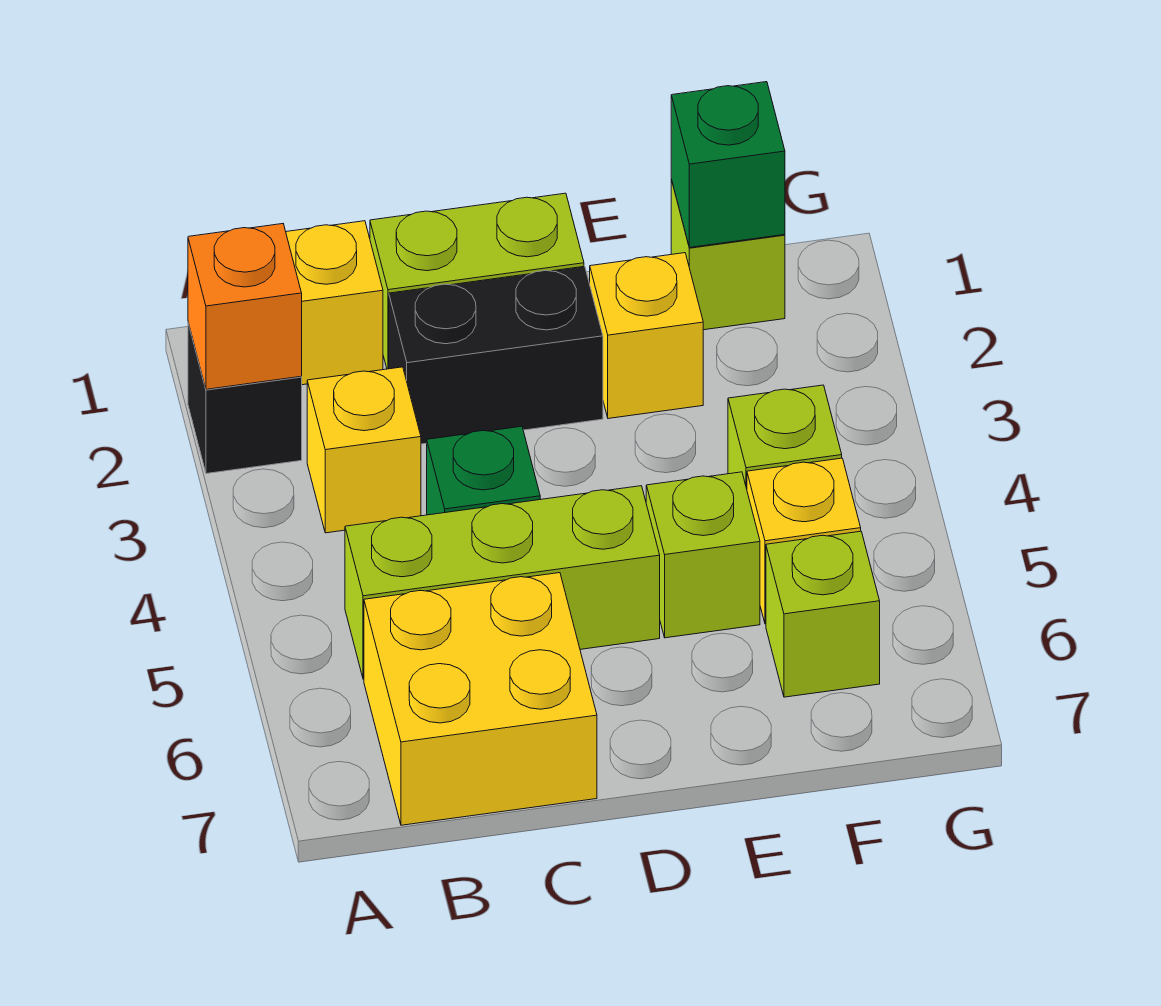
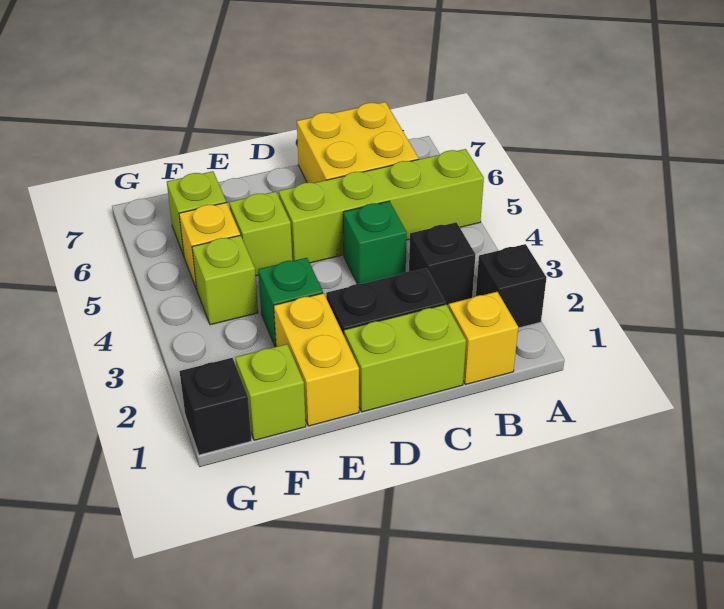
orange 1x1 brick [188,224,302,389] -> none
yellow 1x1 brick [307,367,421,533] -> black 1x1 brick [409,222,476,306]
lime 1x3 brick [345,486,660,679] -> lime 1x4 brick [279,149,484,263]
yellow 1x1 brick [590,253,703,419] -> yellow 1x2 brick [274,293,359,426]
green 1x1 brick [671,82,785,248] -> green 1x1 brick moved to [258,258,323,347]
none -> black 1x1 brick [180,358,251,455]

